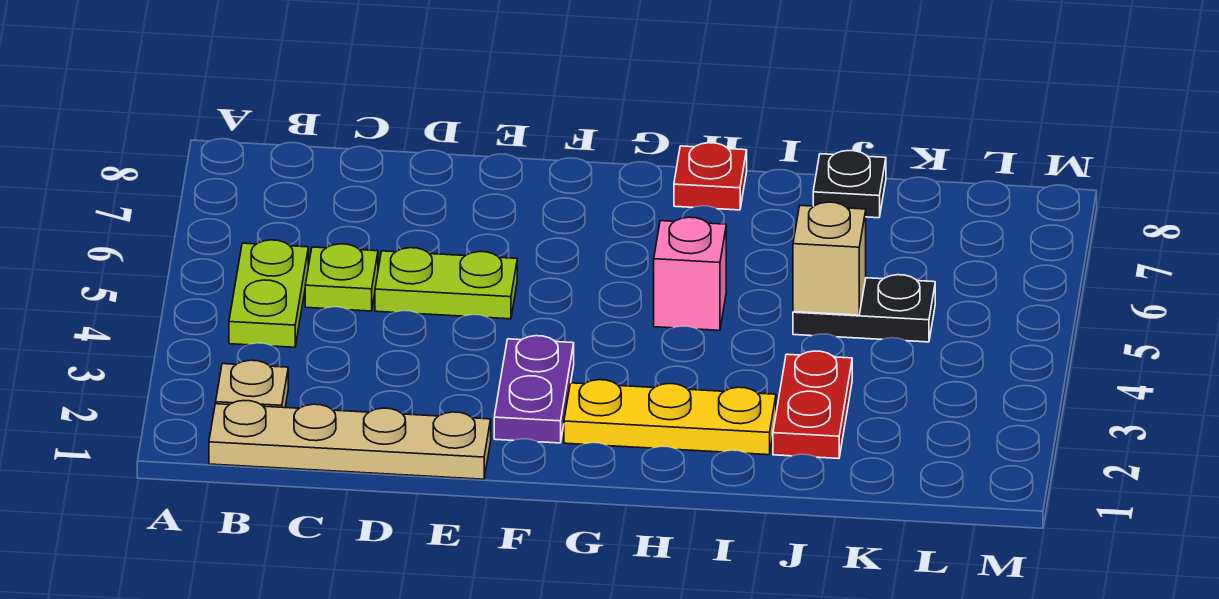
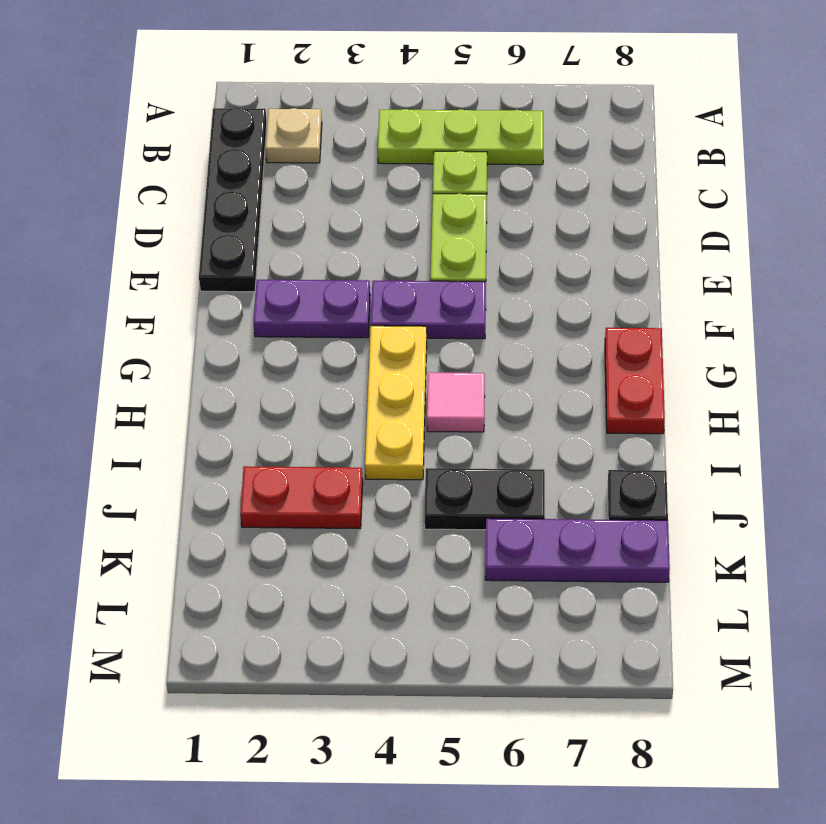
tan 1x4 plate [209,400,491,479] -> black 1x4 plate [199,108,267,292]
lime 1x2 plate [229,240,308,347] -> lime 1x3 plate [378,109,543,165]
none -> purple 1x2 plate [371,281,486,339]
yellow 1x3 plate [564,380,776,455] -> yellow 1x3 plate moved to [365,326,427,480]
pink 1x1 brick [654,217,726,330] -> pink 1x1 tile [427,372,485,432]
red 1x1 plate [674,143,747,210] -> red 1x2 plate [605,328,665,434]
black 1x2 plate [793,275,935,342] -> black 1x2 plate turned to [424,468,545,530]
tan 1x1 brick [793,202,866,315] -> none
none -> purple 1x3 plate [485,518,670,582]

